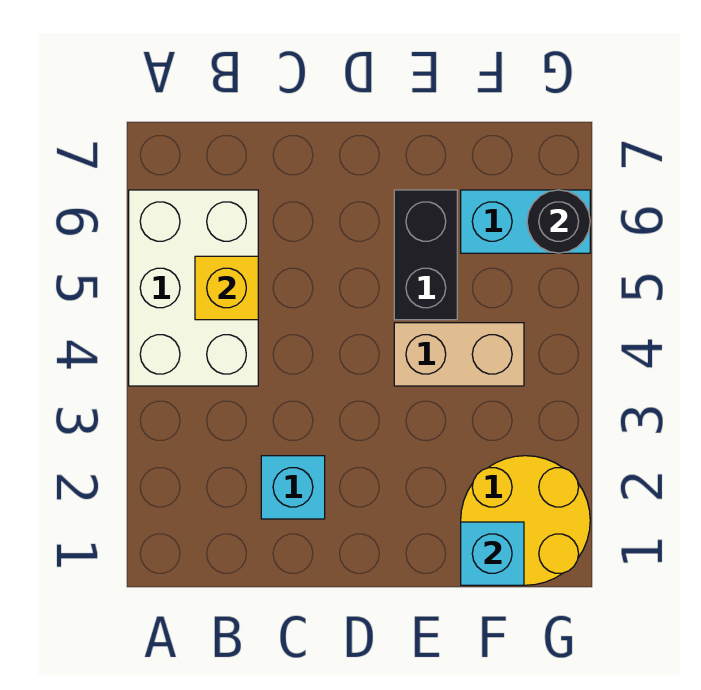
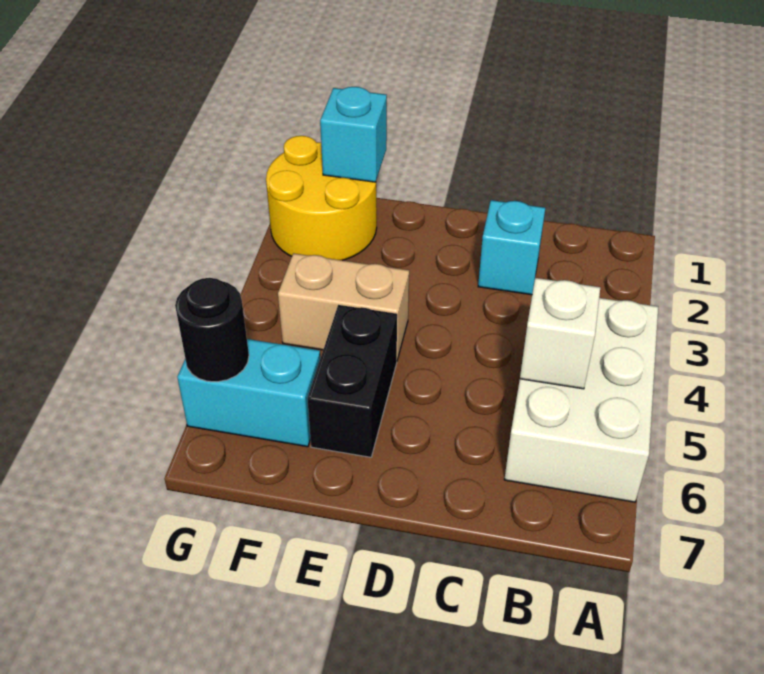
yellow 1x1 brick [195,256,258,320] -> white 1x1 brick [520,278,600,389]

